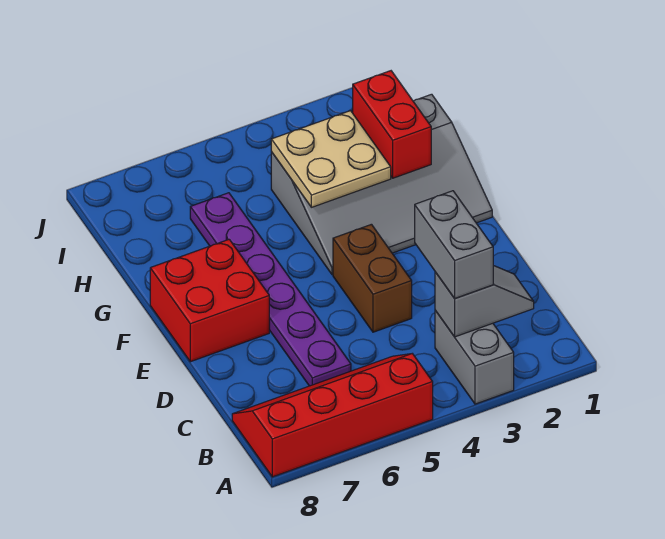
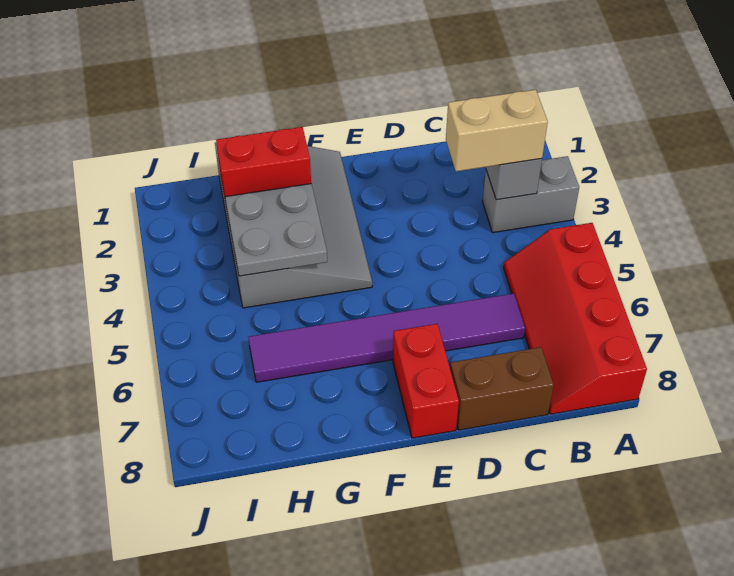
grey 1x2 brick [415,191,493,298] -> tan 1x2 brick [446,90,548,171]
purple 1x6 plate [190,193,351,386] -> purple 1x6 tile [248,293,525,382]
brown 1x2 brick [333,224,412,332] -> brown 1x2 brick moved to [450,347,554,430]
red 2x2 brick [150,239,269,362] -> red 1x2 brick [393,324,459,438]
tan 2x2 plate [271,111,391,207] -> grey 2x2 plate [225,184,327,276]

